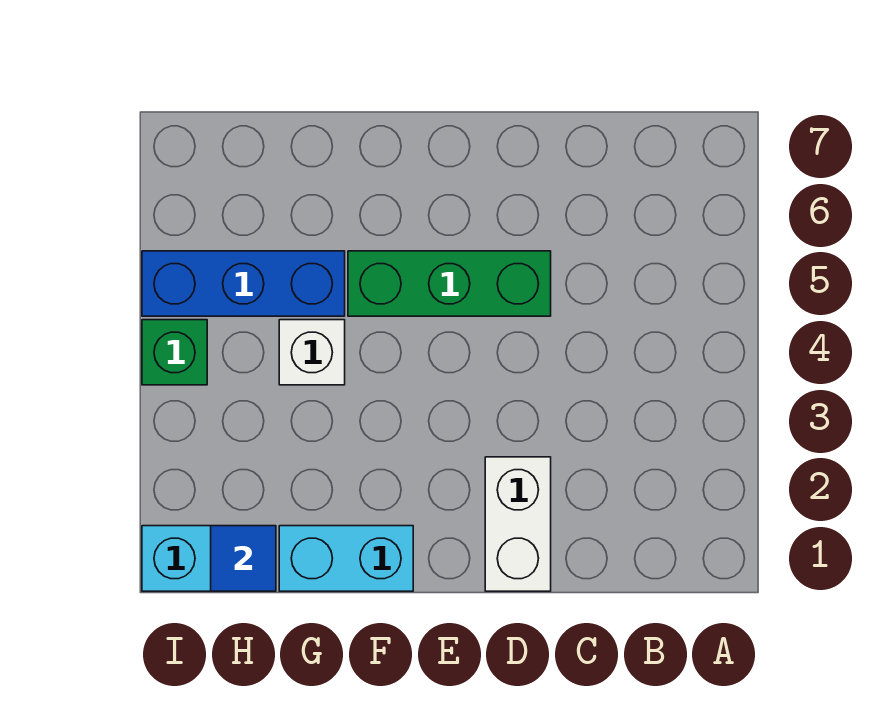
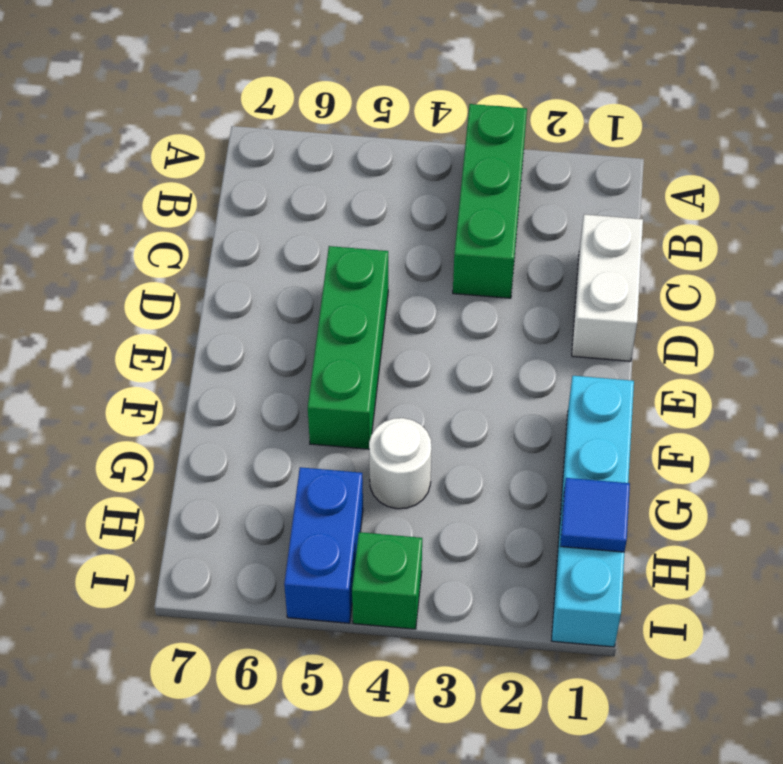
none -> green 1x3 brick [453,104,527,298]
white 1x2 brick [485,457,551,591] -> white 1x2 brick turned to [572,214,643,361]
white 1x1 brick [279,320,345,385] -> white 1x1 round brick [369,418,432,509]
blue 1x3 brick [142,251,345,316] -> blue 1x2 brick [284,467,363,623]

